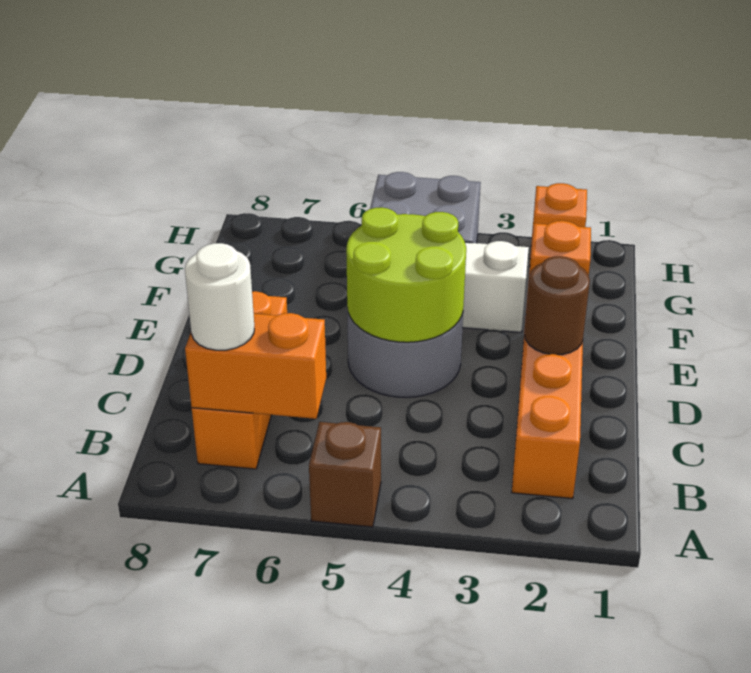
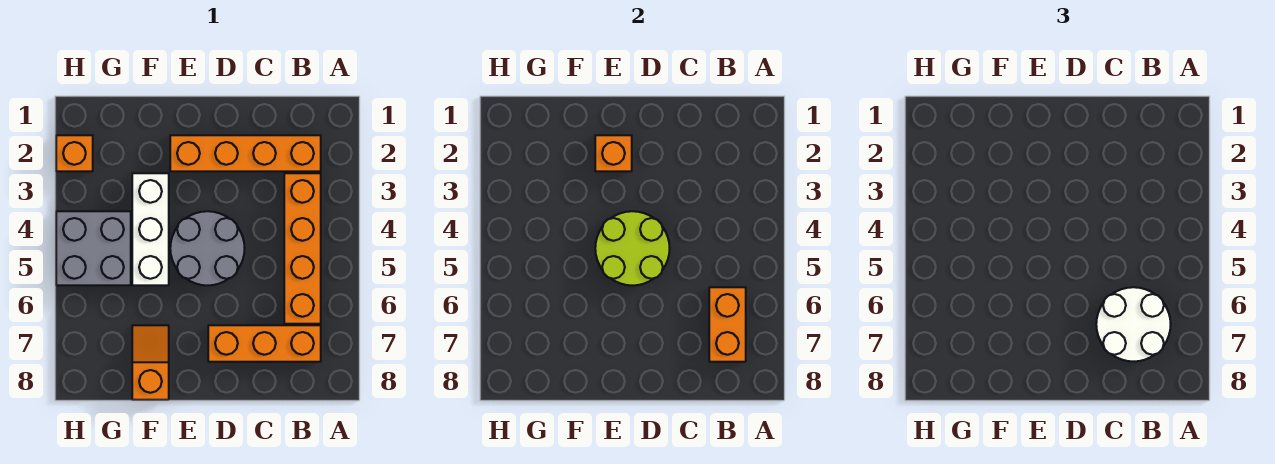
brown 1x1 brick [309,422,381,527] -> none
none -> orange 1x4 brick [284,173,321,324]
white 1x1 round brick [185,243,254,350] -> white 2x2 round brick [1096,287,1171,361]
brown 1x1 round brick [525,256,590,355] -> none
none -> orange 1x2 slope [132,325,169,400]

